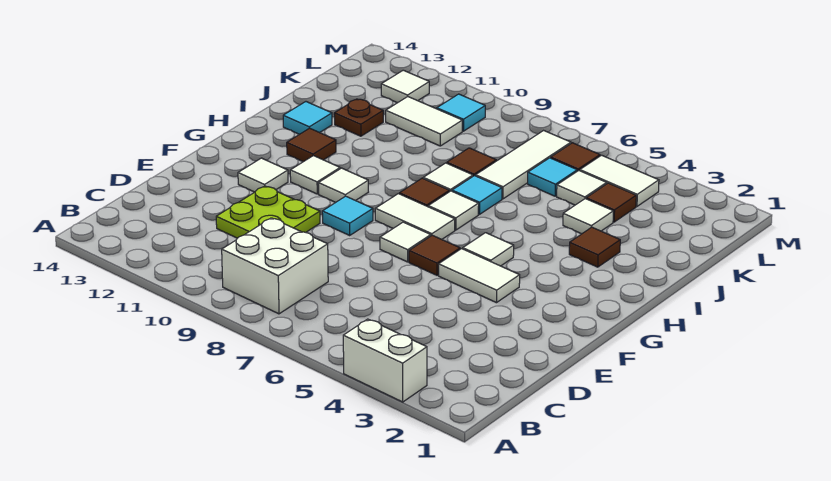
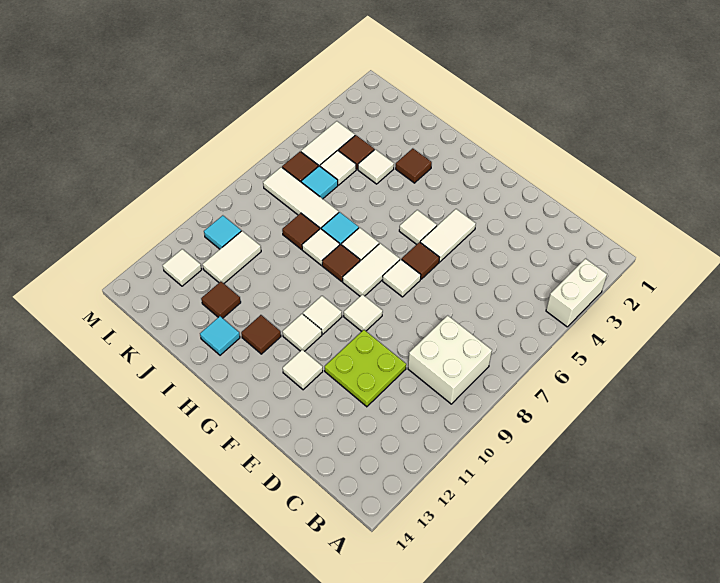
cyan 1x1 tile [322,196,373,236] -> white 1x1 tile [344,294,383,331]
brown 1x1 plate [334,99,383,136] -> brown 1x1 tile [201,282,241,318]

